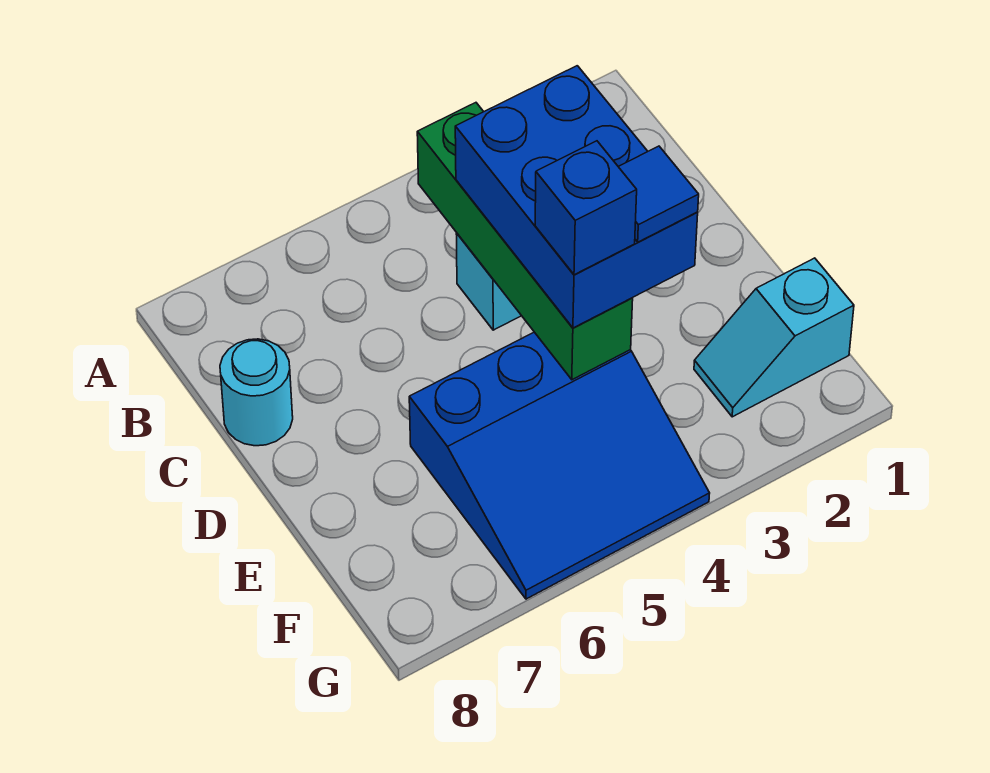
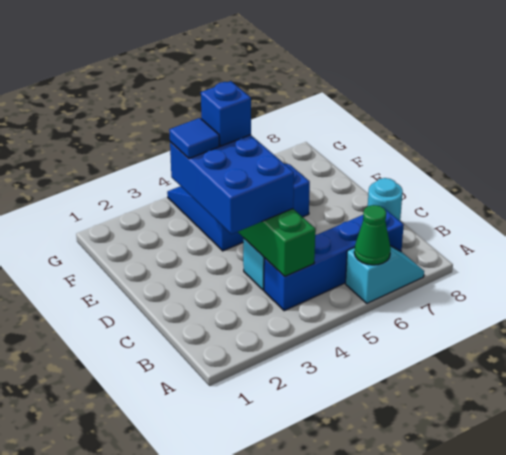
none -> green 1x1 cone [354,205,391,265]
none -> blue 1x4 brick [264,207,404,311]
cyan 1x2 slope [694,258,854,417] -> cyan 1x2 slope moved to [346,246,424,303]

